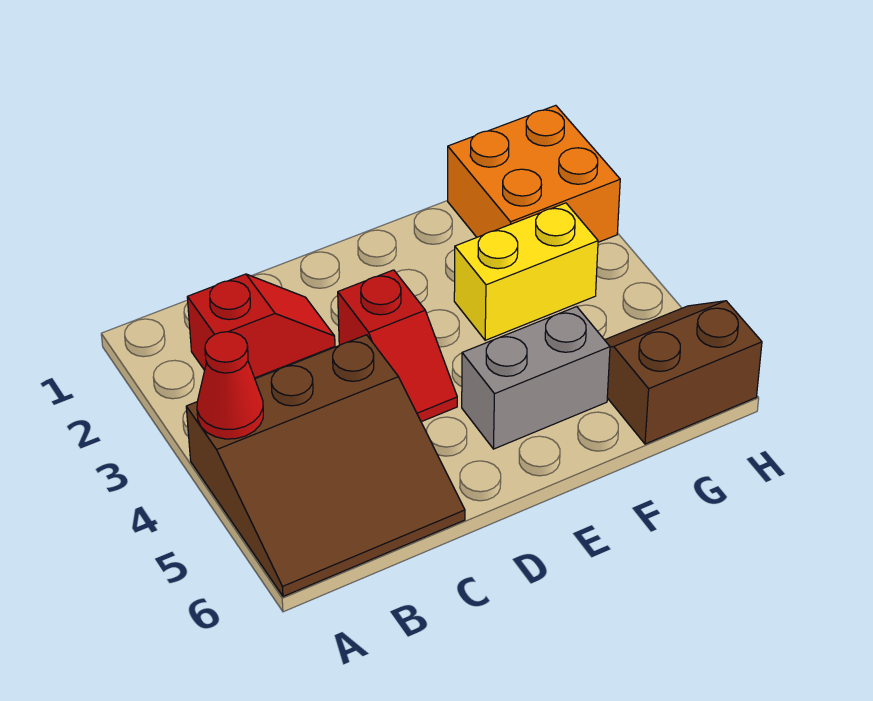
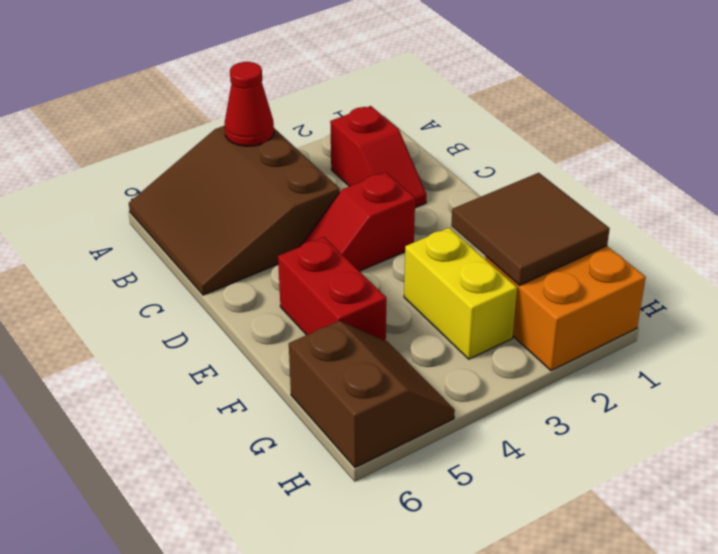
grey 1x2 brick [462,307,610,449] -> red 1x2 brick [278,237,386,341]
none -> brown 2x2 tile [451,173,610,285]

